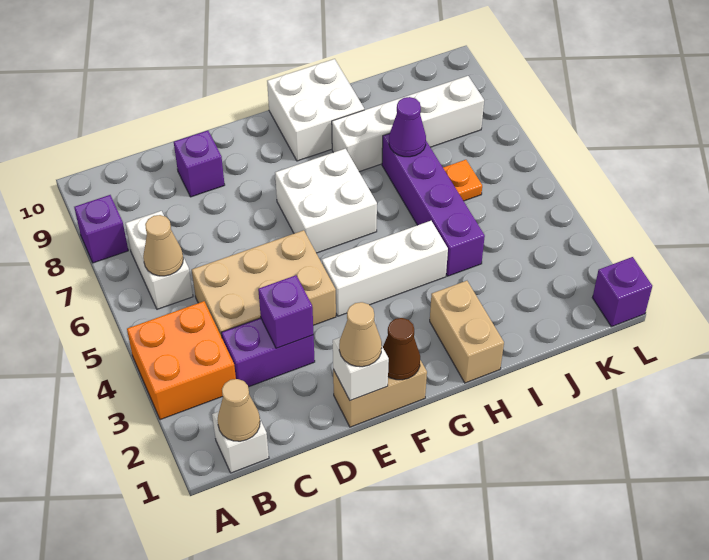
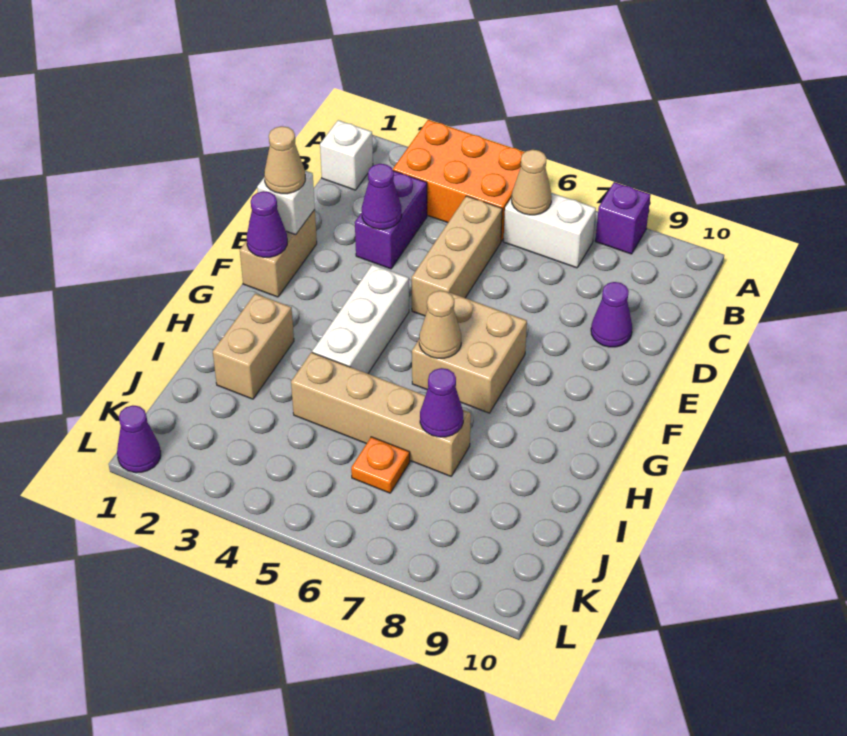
orange 2x2 brick [127,301,236,420] -> orange 2x3 brick [393,120,525,241]
tan 1x1 cone [217,379,260,441] -> tan 1x1 cone moved to [419,291,461,358]
tan 2x3 brick [192,230,336,337] -> tan 1x3 brick [412,196,502,316]
purple 1x1 brick [258,275,314,348] -> purple 1x1 cone [362,164,402,229]
purple 1x1 brick [174,131,225,197] -> purple 1x1 cone [591,282,632,347]
brown 1x1 cone [383,318,420,380] -> purple 1x1 cone [247,191,287,257]
white 2x2 brick [275,149,377,253] -> tan 2x2 brick [412,293,527,413]
white 2x2 brick [267,59,364,161] -> none
tan 1x2 brick [430,281,504,383] -> tan 1x2 brick turned to [213,294,294,399]
white 1x4 brick [332,76,484,172] -> none
purple 1x4 brick [382,134,485,276] -> tan 1x4 brick [291,352,471,476]
purple 1x1 brick [592,257,652,327] -> purple 1x1 cone [117,405,161,473]

